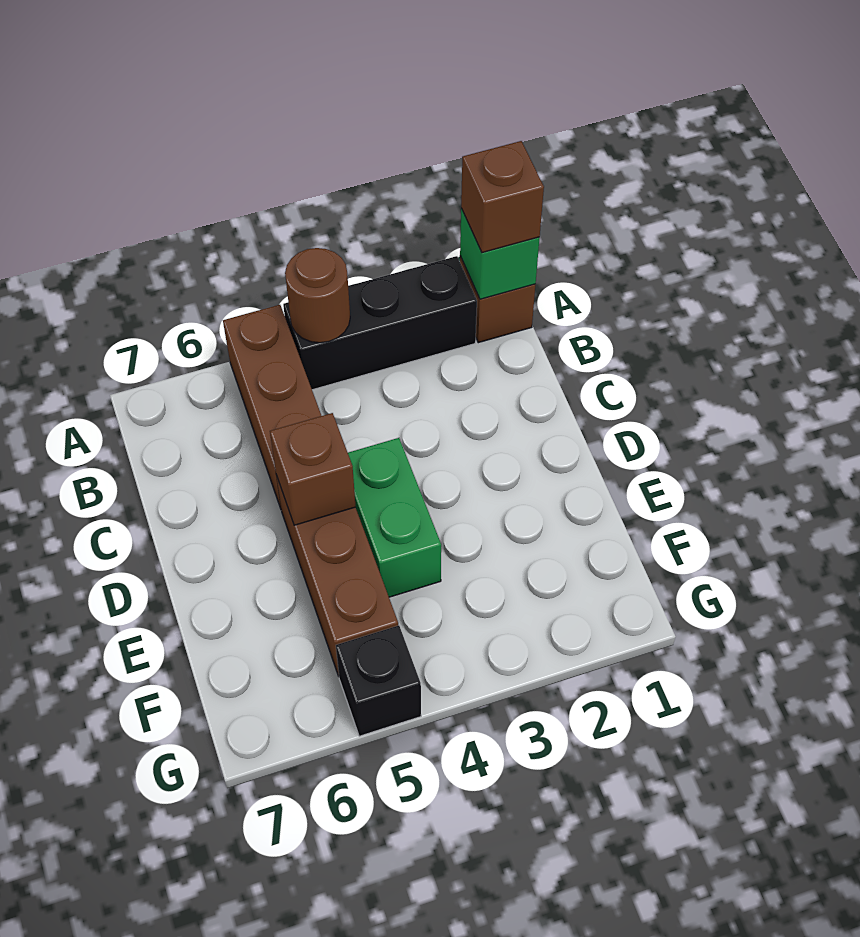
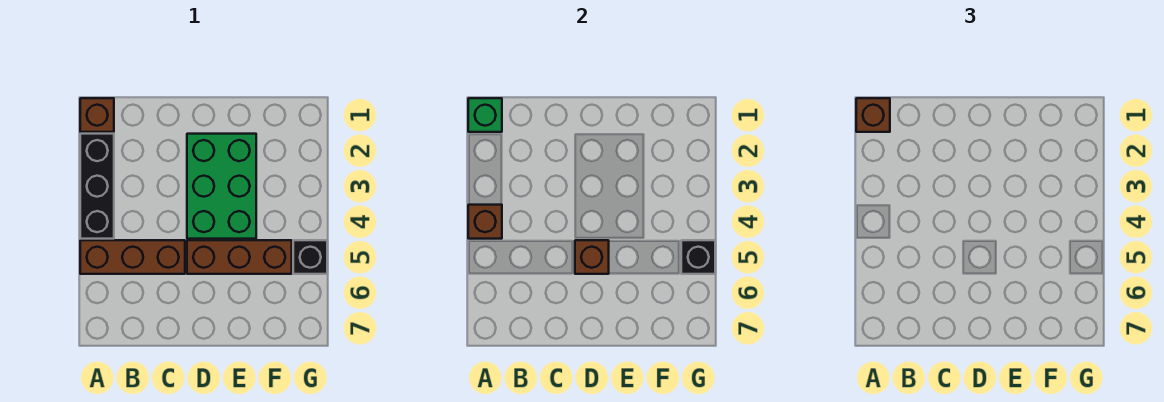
brown 1x1 round brick [285,248,350,343] -> brown 1x1 brick [468,205,502,239]
green 1x2 brick [348,438,441,597] -> green 2x3 brick [187,134,256,239]
none -> black 1x1 brick [681,240,715,274]

